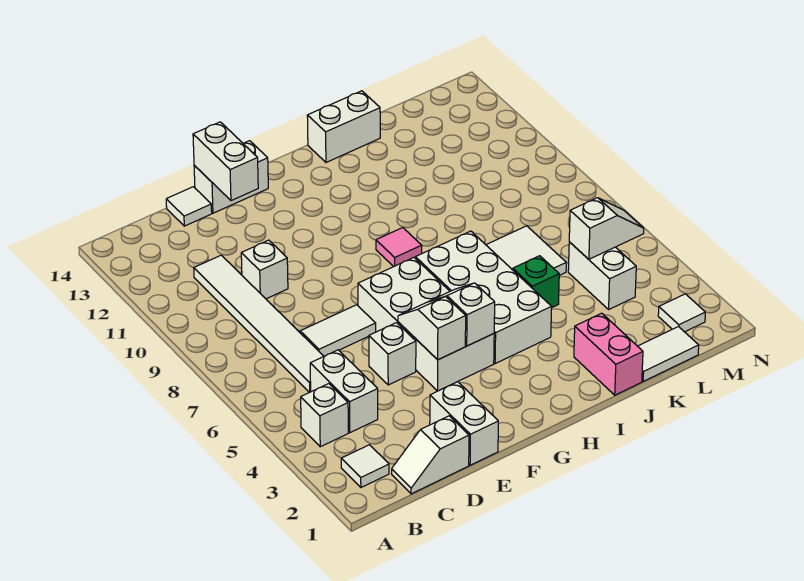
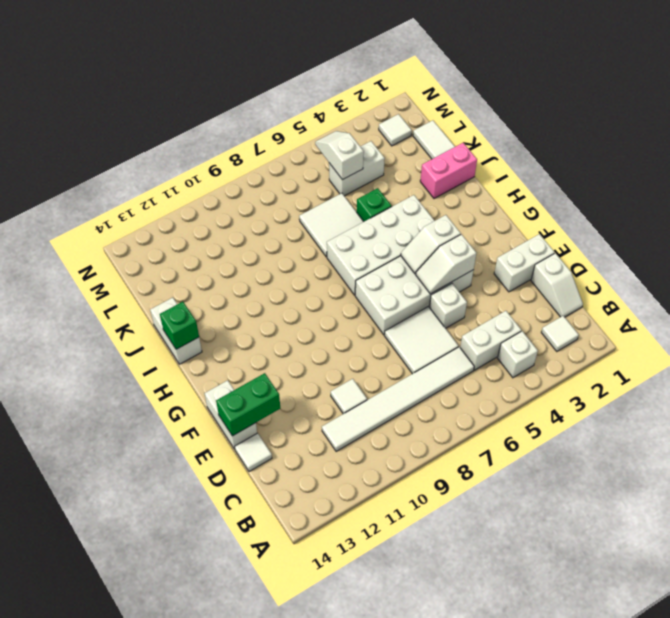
white 1x2 tile [300,305,376,356] -> white 2x2 tile [385,307,459,374]
white 1x1 brick [241,240,288,299] -> white 1x1 tile [331,379,367,414]
white 1x2 brick [193,122,258,201] -> green 1x2 brick [216,373,280,436]
pink 1x1 tile [376,228,422,267] -> none
none -> green 1x1 brick [160,302,199,349]

